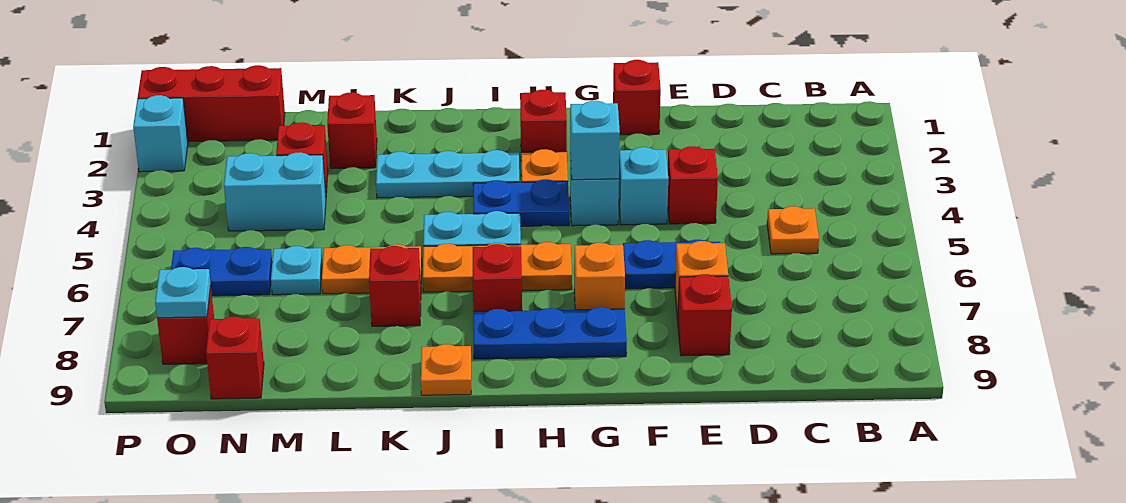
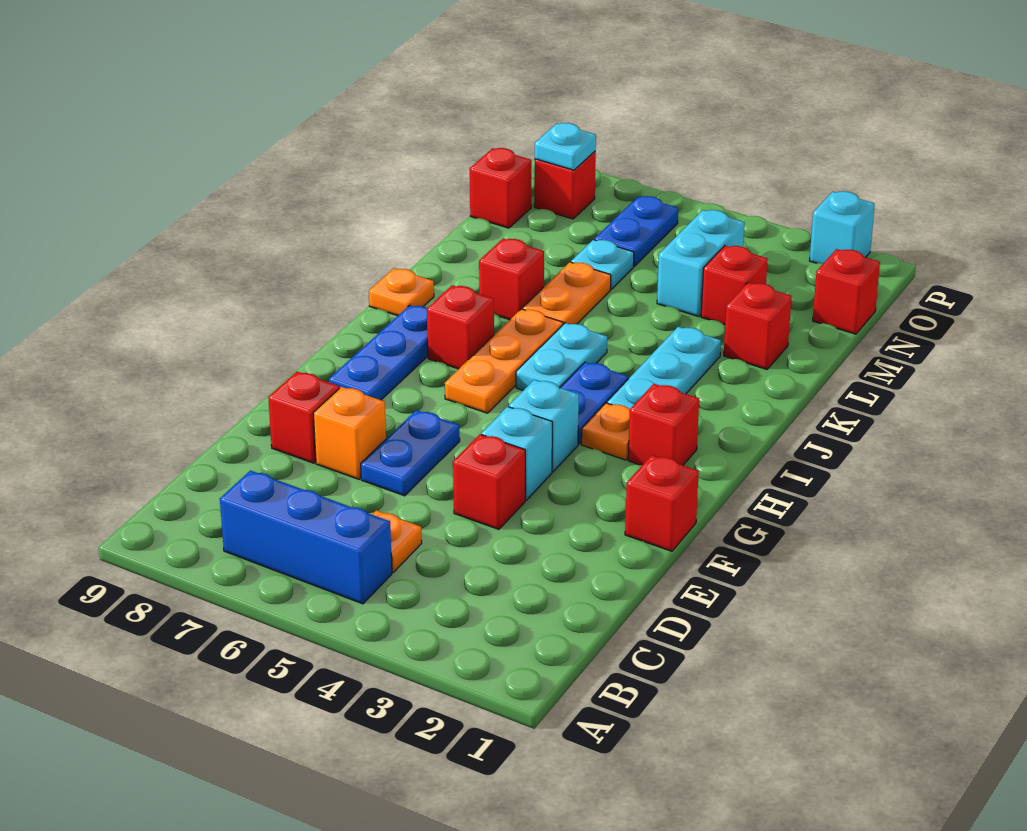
none -> blue 1x3 brick [220,471,392,604]
cyan 1x1 brick [570,101,620,180] -> none
orange 1x1 brick [574,243,625,310] -> none
red 1x3 brick [138,65,285,141] -> red 1x1 brick [813,249,880,334]

